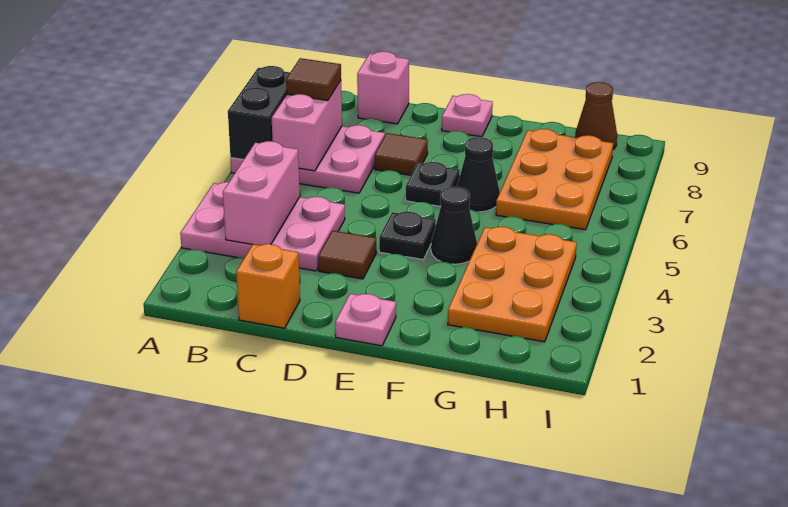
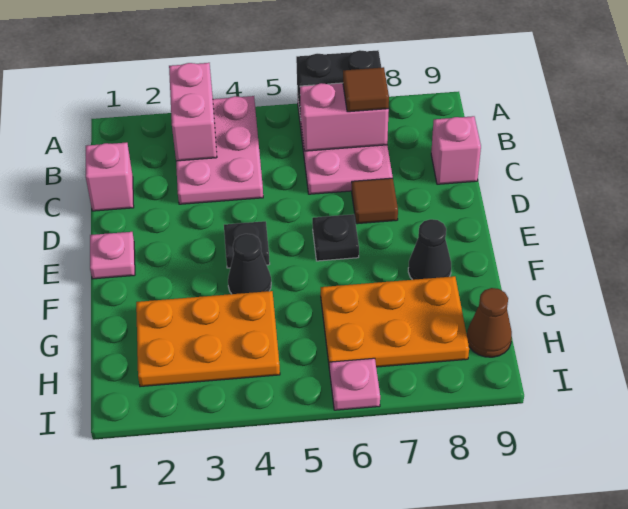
pink 1x2 brick [223,141,300,245] -> pink 1x2 brick turned to [169,63,217,161]
orange 1x1 brick [236,244,300,328] -> pink 1x1 brick [86,143,134,211]
brown 1x1 tile [318,231,376,279] -> none
pink 1x1 plate [442,94,493,137] -> pink 1x1 plate moved to [330,358,380,410]
black 1x1 cone [457,137,500,212] -> black 1x1 cone moved to [408,219,451,280]

